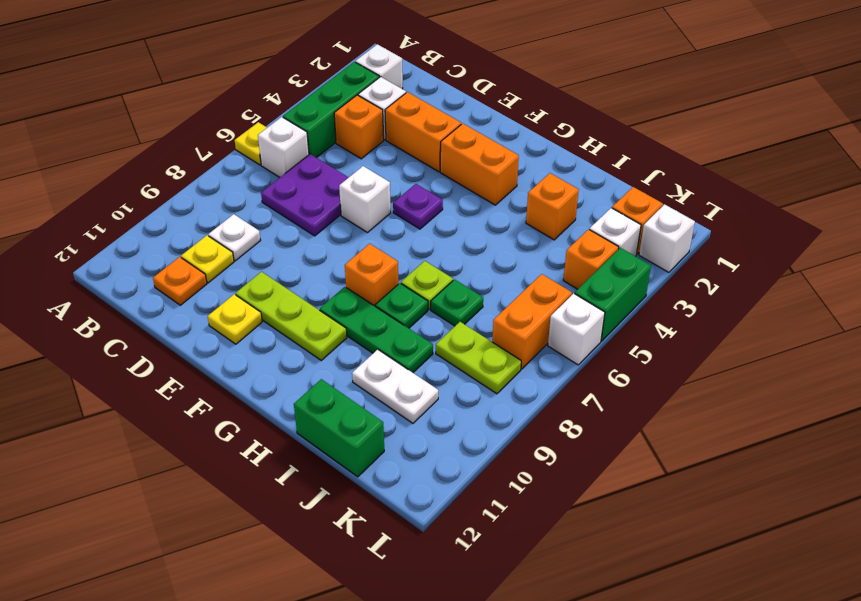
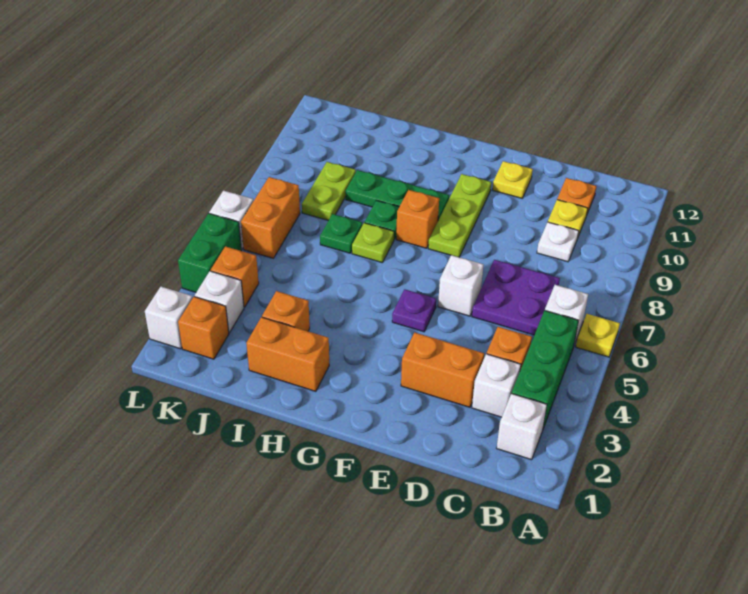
lime 1x3 plate [236,272,347,360] -> lime 1x3 plate turned to [428,174,491,257]
orange 1x2 brick [440,123,519,205] -> orange 1x2 brick moved to [246,317,329,391]
white 1x2 plate [352,349,438,423] -> none
green 1x2 brick [294,379,384,477] -> none
lime 1x2 plate [436,322,521,394] -> lime 1x2 plate turned to [302,162,356,220]

